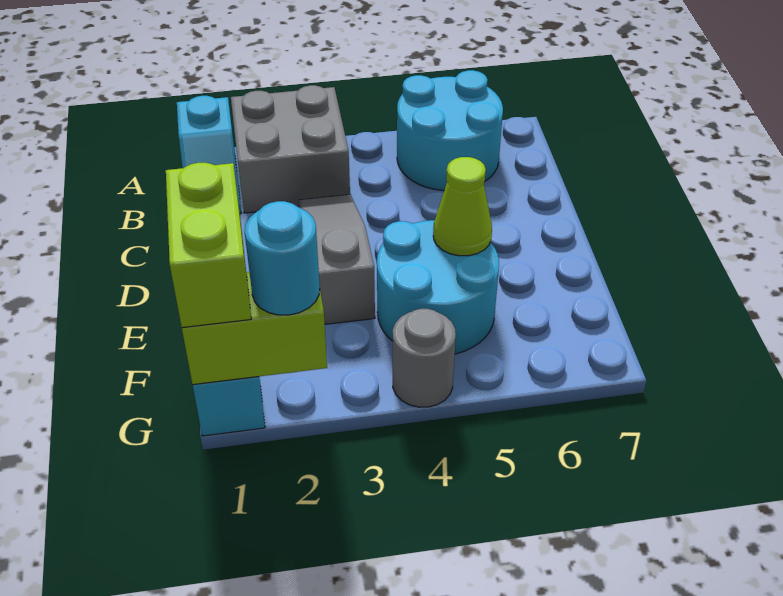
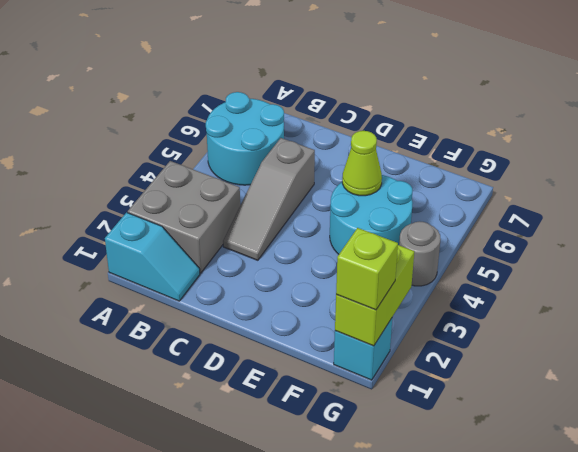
grey 1x3 slope [298,195,375,324] -> grey 1x3 slope turned to [223,138,315,260]
lime 1x2 brick [166,163,251,328] -> lime 1x1 brick [336,228,398,310]
cyan 1x1 round brick [245,201,320,315] -> none

